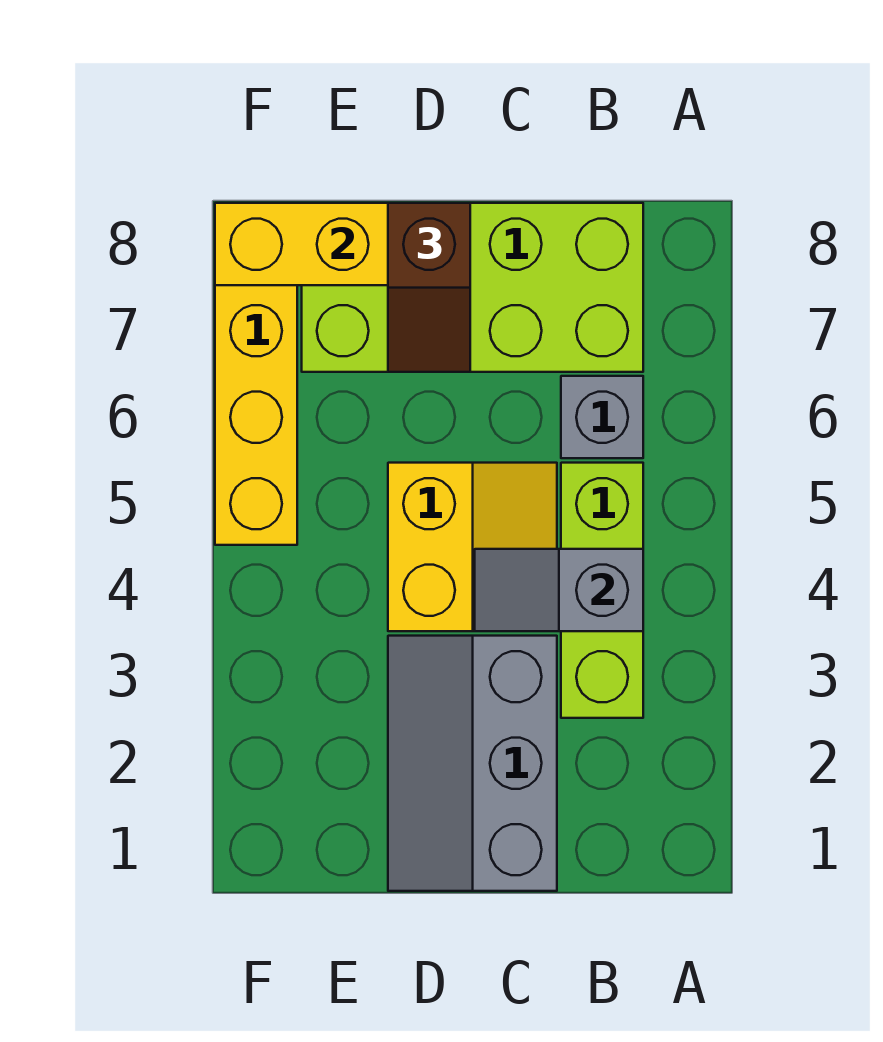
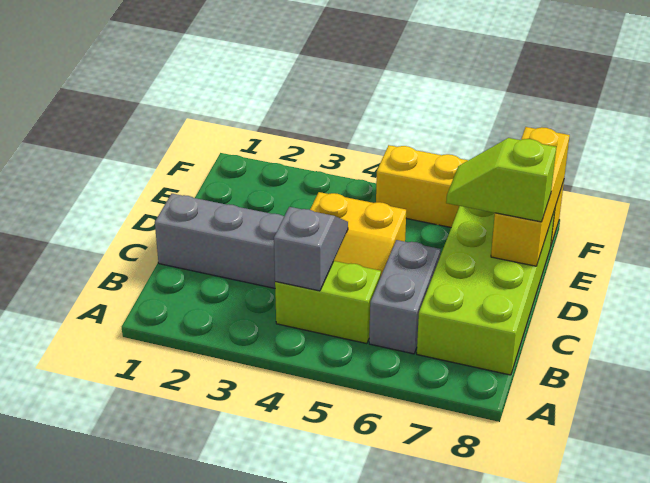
lime 1x3 brick [561,463,643,718] -> lime 1x2 brick [275,261,381,344]
grey 1x1 brick [561,376,643,458] -> grey 1x2 brick [369,240,441,354]
brown 1x2 slope [388,203,470,372] -> lime 1x2 slope [446,138,556,222]

